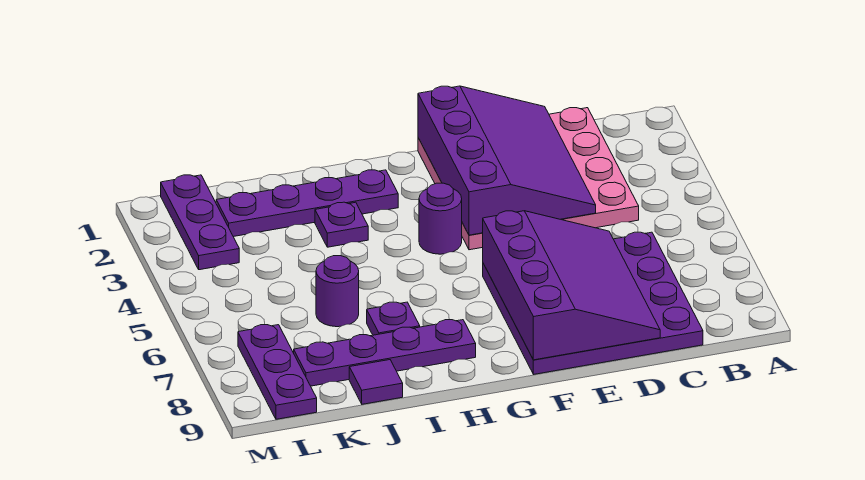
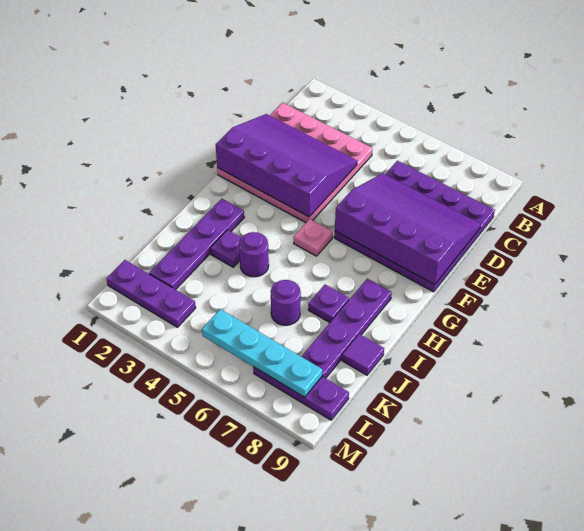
purple 1x1 round brick [419,183,462,254] -> purple 1x1 round brick moved to [239,232,269,277]
none -> pink 1x1 plate [294,219,333,256]
none -> cyan 1x4 plate [202,309,322,397]

